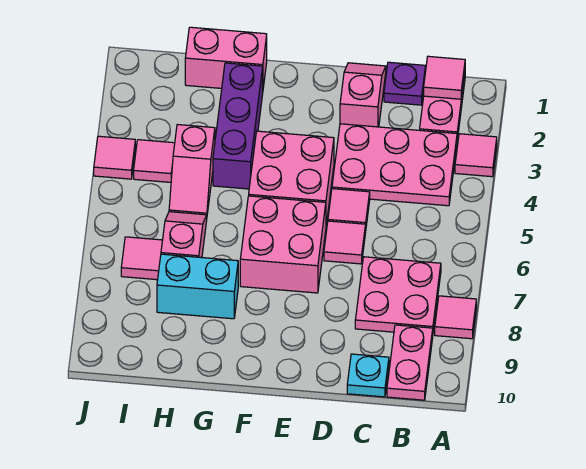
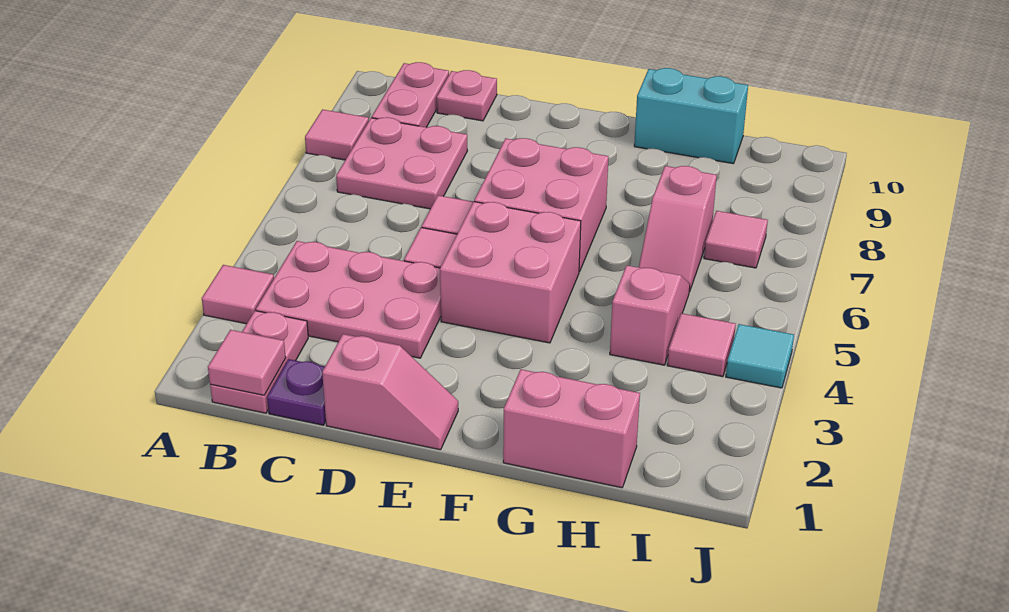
cyan 1x1 plate [347,354,389,397] -> pink 1x1 plate [437,70,497,121]
pink 1x2 slope [340,63,386,127] -> pink 1x2 slope turned to [322,334,458,450]
purple 1x3 brick [213,63,263,189] -> none
cyan 1x2 brick [157,254,238,319] -> cyan 1x2 brick moved to [634,68,748,164]
pink 1x1 tile [94,136,135,179] -> cyan 1x1 tile [726,324,794,388]

